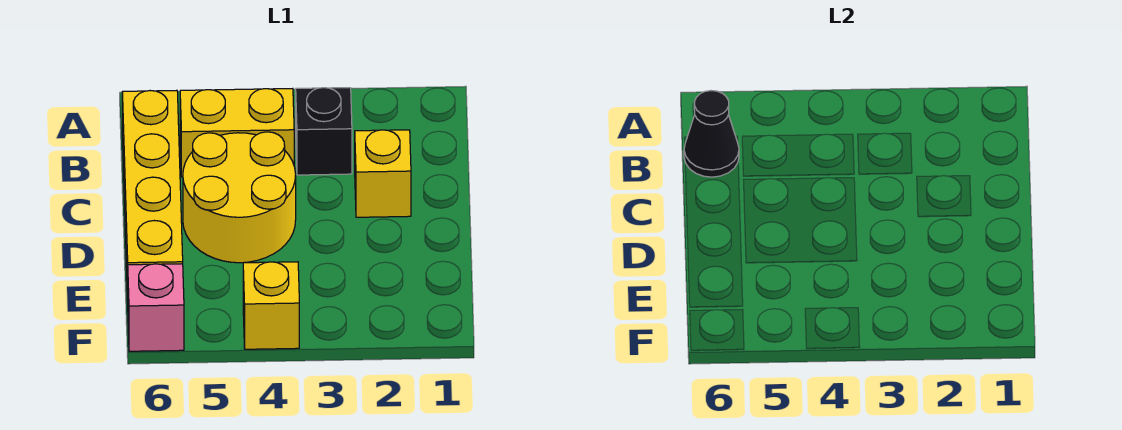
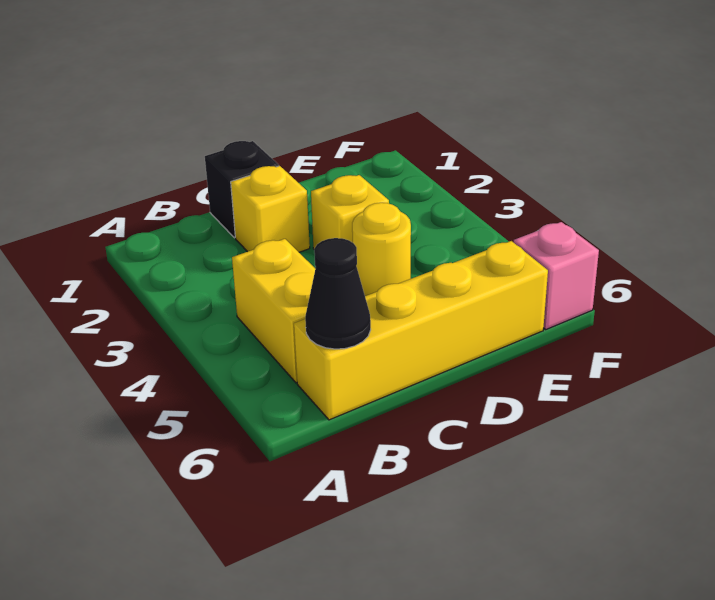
black 1x1 brick [296,88,352,175] -> black 1x1 brick moved to [205,141,279,238]
yellow 2x2 round brick [183,132,296,263] -> yellow 1x1 round brick [352,203,411,296]
yellow 1x1 brick [243,262,299,349] -> yellow 1x1 brick moved to [311,175,389,249]

